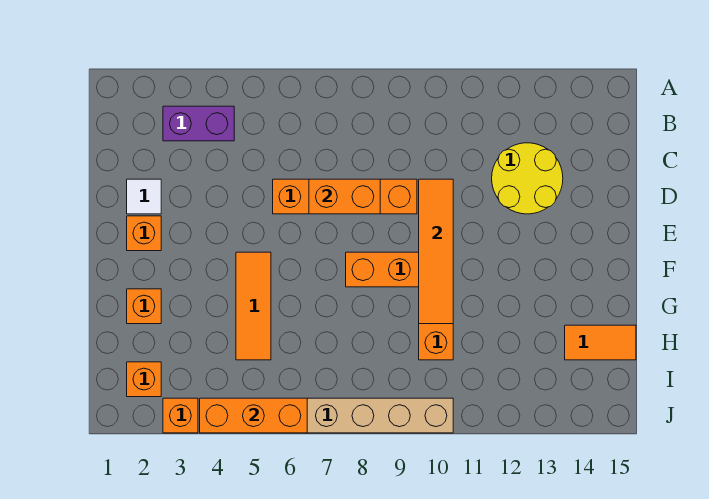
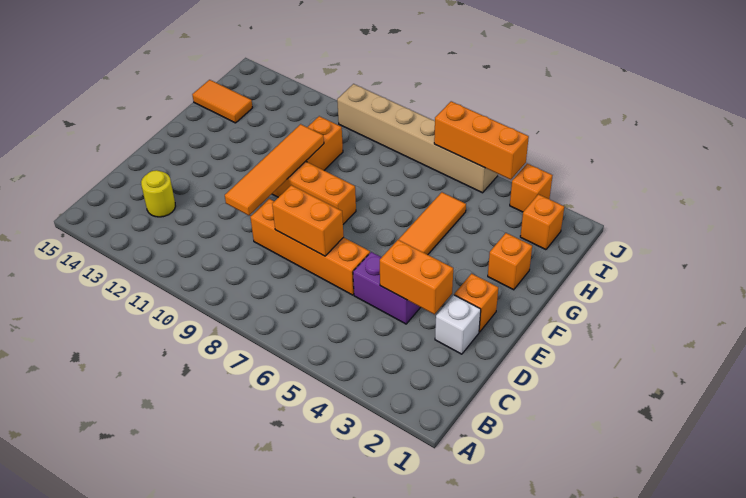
purple 1x2 brick [163,106,234,141] -> purple 1x2 brick moved to [353,252,421,324]
yellow 2x2 round brick [492,143,563,214] -> yellow 1x1 round brick [141,170,175,217]
white 1x1 tile [127,179,161,214] -> white 1x1 brick [435,295,481,354]
none -> orange 1x2 brick [380,240,453,314]

